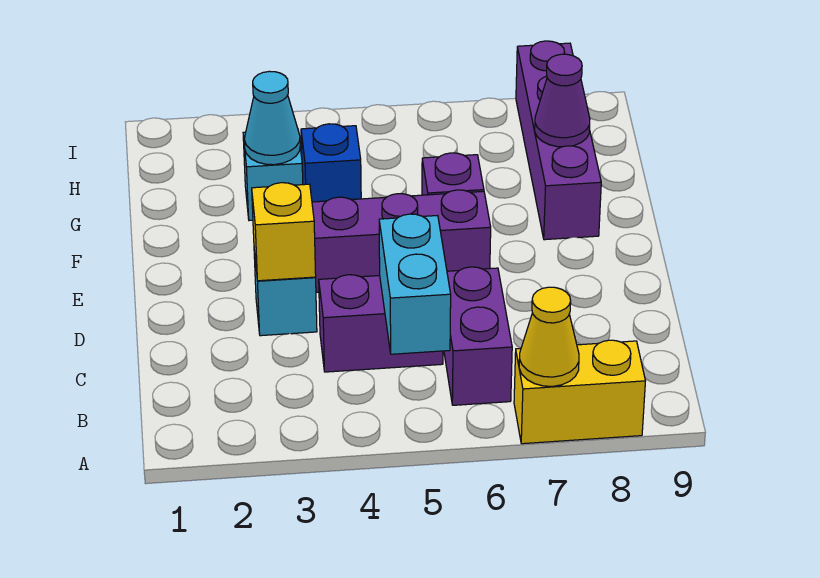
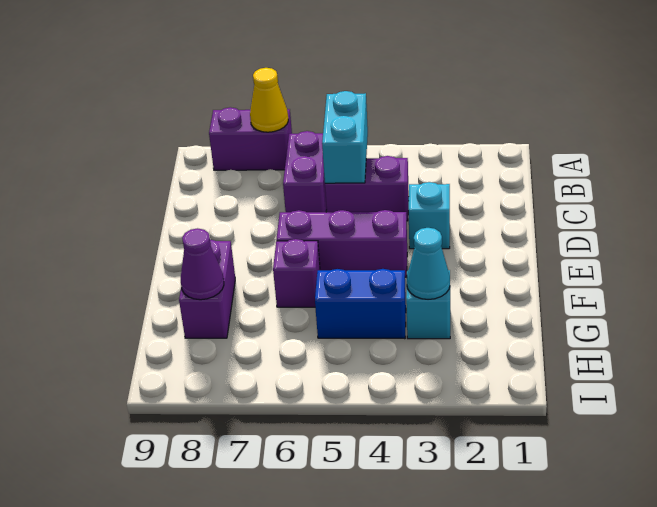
yellow 1x2 brick [514,340,645,444] -> purple 1x2 brick [209,107,292,170]
yellow 1x1 brick [252,183,316,281] -> none
purple 1x4 brick [516,41,601,240] -> purple 1x2 brick [179,240,235,338]
blue 1x1 brick [301,124,361,202] -> blue 1x2 brick [315,269,406,339]

